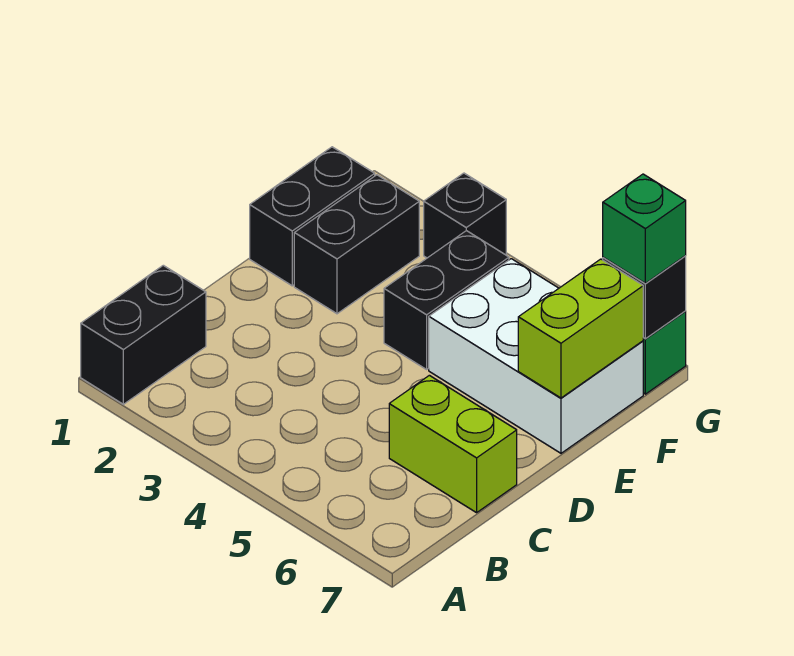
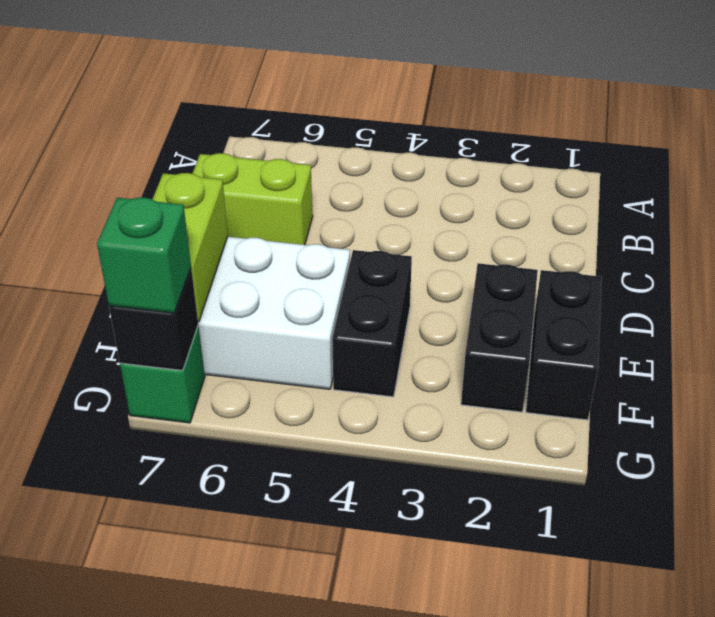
black 1x2 brick [81,265,206,404] -> none
black 1x1 brick [424,173,506,258] -> none

